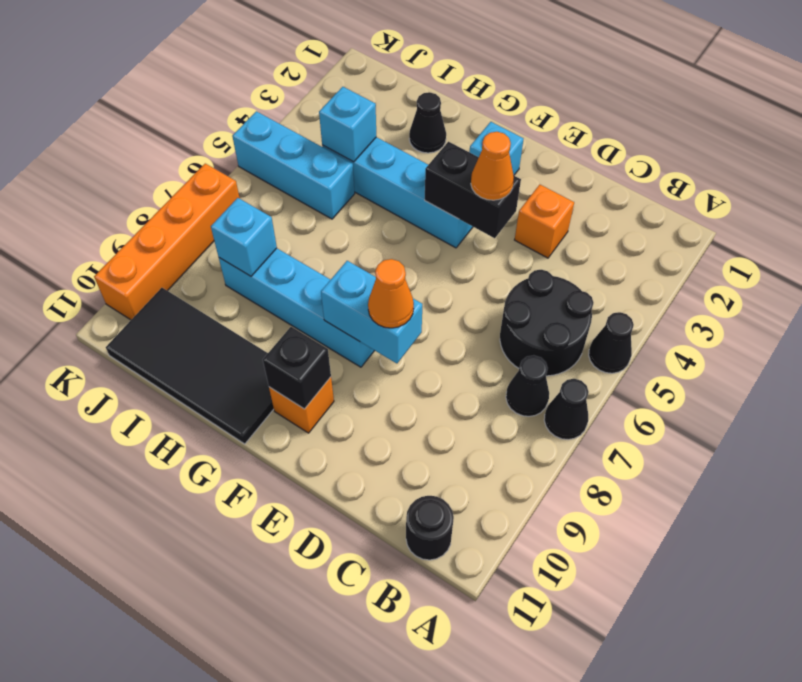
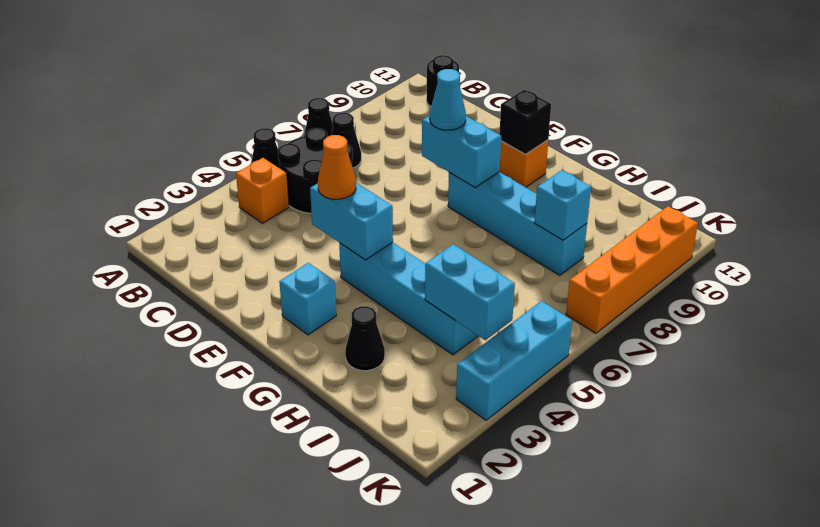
orange 1x1 brick [515,185,574,258] -> orange 1x1 brick moved to [236,158,289,223]
black 1x2 brick [425,142,521,238] -> cyan 1x2 brick [310,183,393,260]
orange 1x1 cone [368,259,414,328] -> cyan 1x1 cone [430,69,466,130]
black 2x4 tile [106,288,274,444] -> none
cyan 1x1 brick [319,87,376,162] -> cyan 1x2 brick [425,244,515,340]
cyan 1x3 brick [232,111,355,219] -> cyan 1x3 brick turned to [456,301,572,420]

